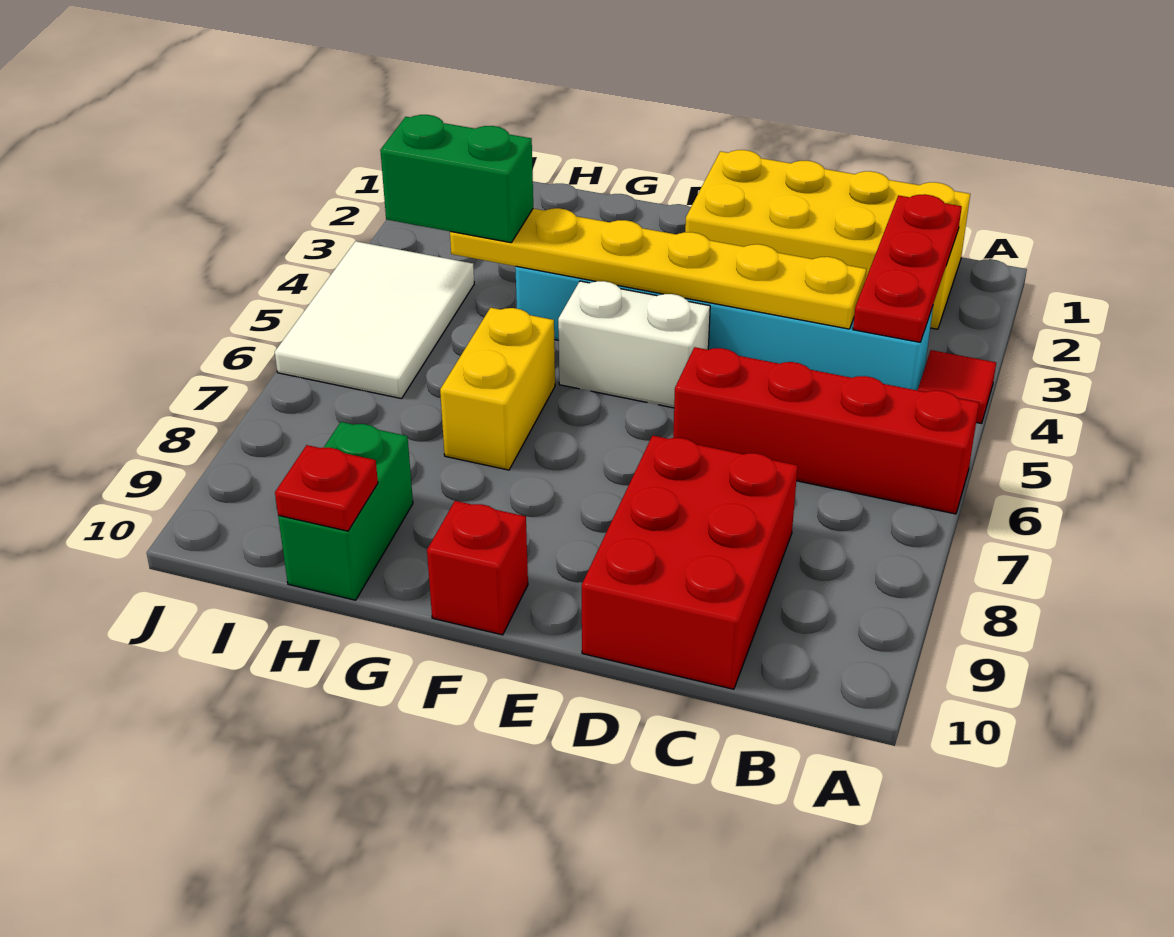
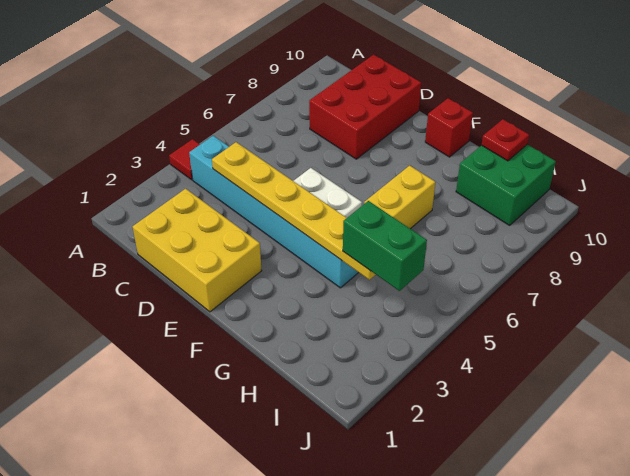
red 1x4 brick [673,347,979,514] -> none
yellow 2x4 brick [685,150,970,329] -> yellow 2x3 brick [133,189,262,312]
red 1x3 plate [853,194,962,342] -> none
green 1x2 brick [278,422,413,600] -> green 2x2 brick [456,144,556,225]
white 2x3 tile [275,241,474,399] -> none

